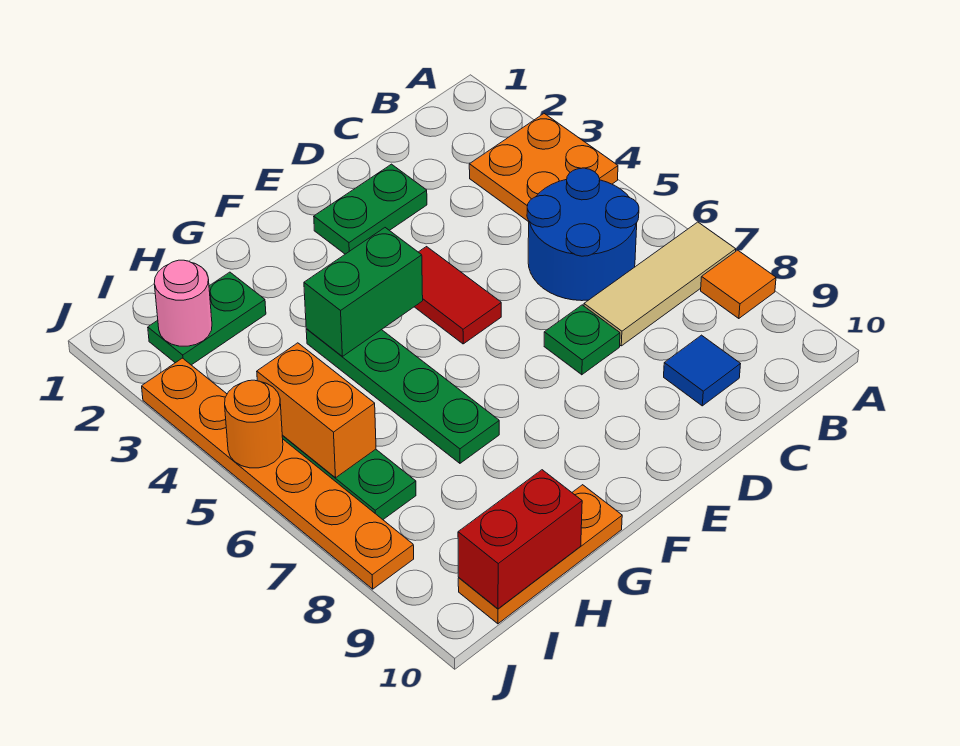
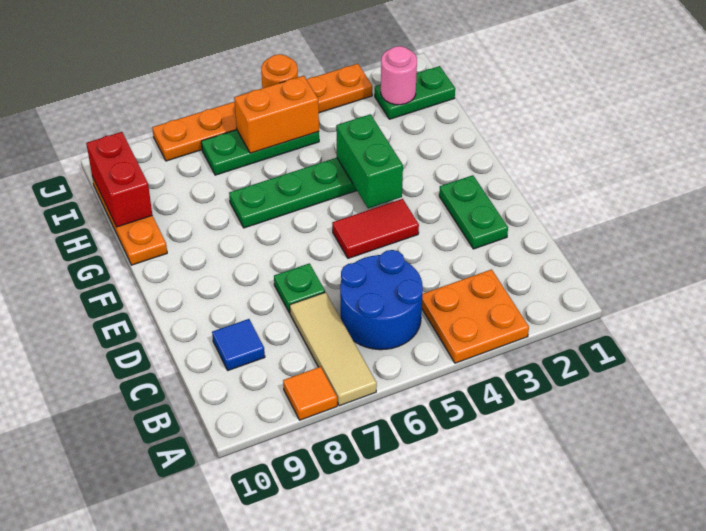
green 1x2 plate [148,272,266,365] -> green 1x2 plate turned to [375,66,455,119]

